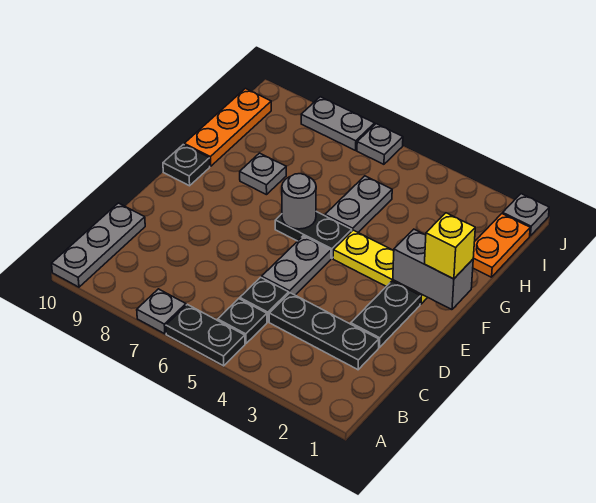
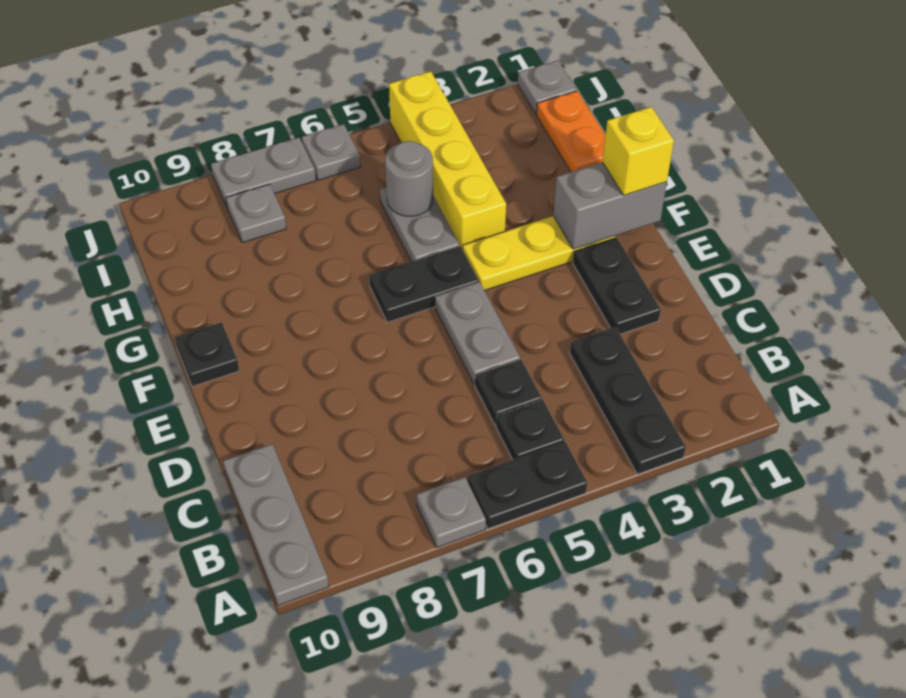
black 1x3 plate [269,293,379,370] -> black 1x3 plate turned to [570,327,686,474]
grey 1x1 round brick [282,174,316,229] -> grey 1x1 round brick moved to [385,141,433,216]
none -> yellow 1x4 brick [389,71,506,248]
grey 1x1 plate [240,153,286,195] -> grey 1x1 plate moved to [226,184,286,243]
orange 1x3 plate [184,89,271,166] -> none

